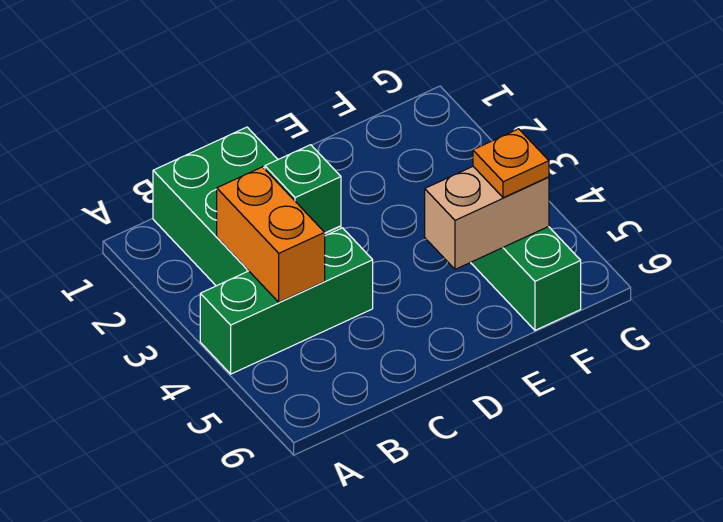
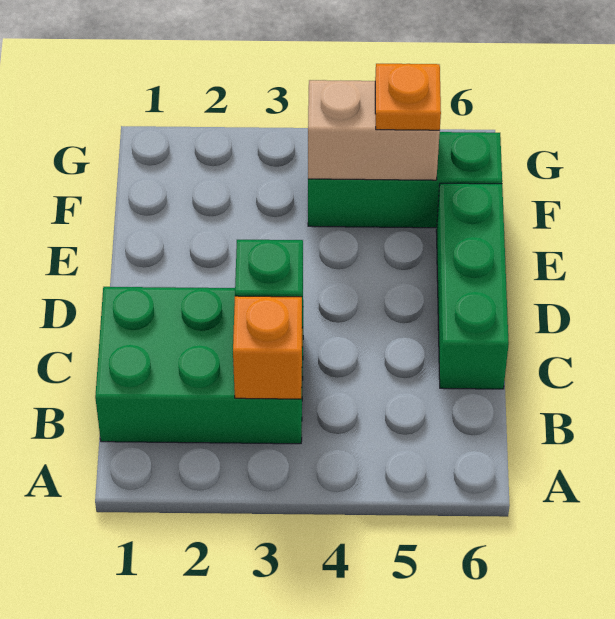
green 1x3 brick [200,228,373,374] -> green 1x3 brick moved to [436,183,509,389]
orange 1x2 brick [217,167,325,302] -> orange 1x1 brick [233,296,302,399]
tan 1x2 brick [425,167,549,269] -> tan 1x2 brick turned to [308,80,440,180]

